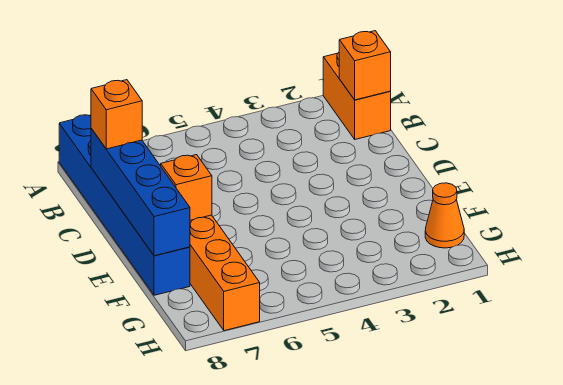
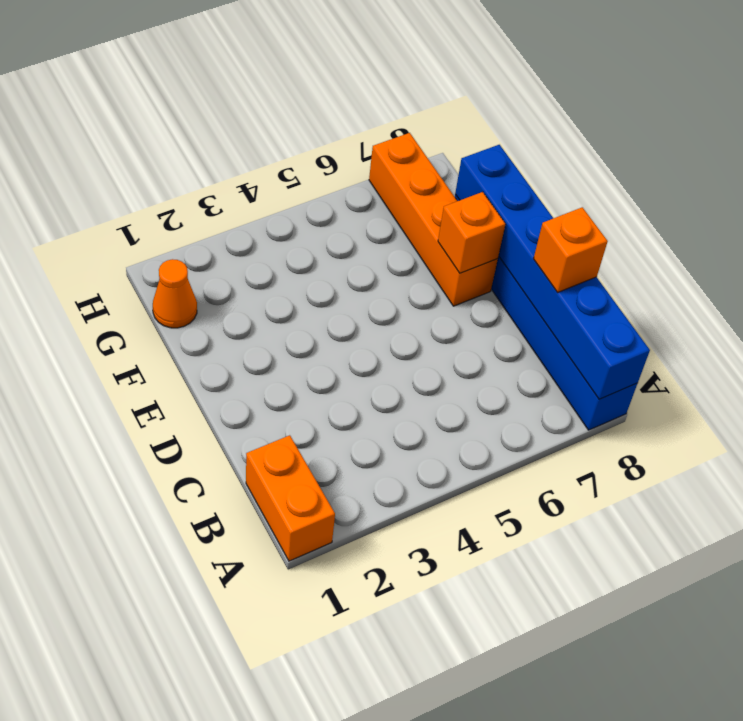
orange 1x1 brick [339,31,391,100] -> none
blue 1x4 brick [91,128,190,256] -> blue 1x6 brick [455,145,650,399]

